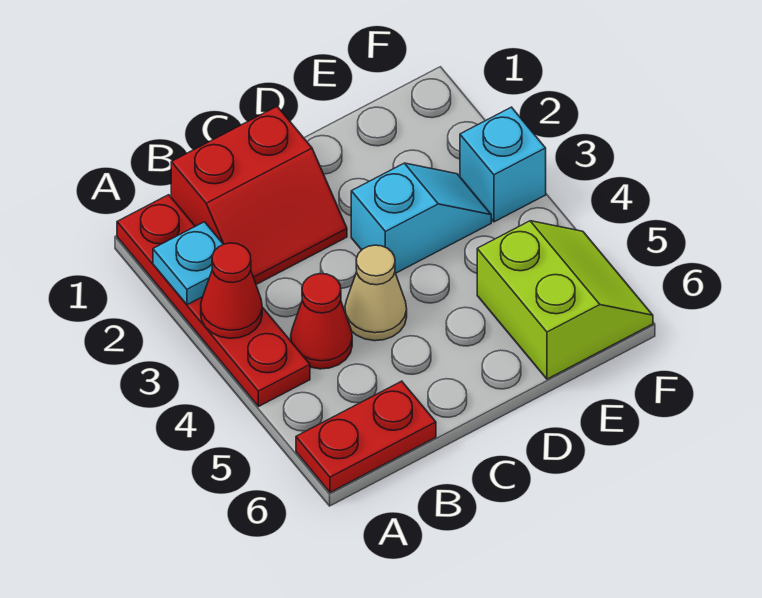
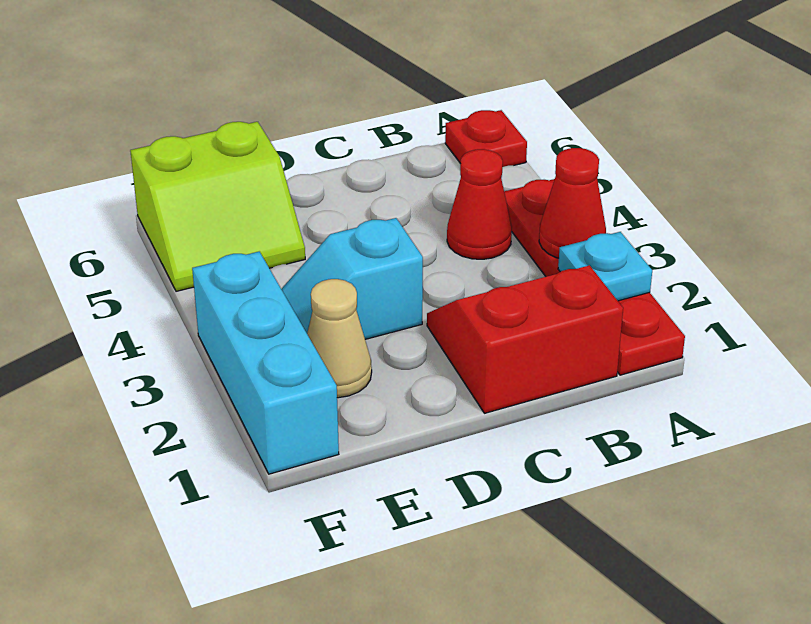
red 1x2 plate [296,381,436,492] -> red 1x1 plate [445,110,527,167]
tan 1x1 cone [345,245,407,341] -> tan 1x1 cone moved to [307,279,372,398]
lime 2x2 slope [477,221,653,379] -> lime 2x2 slope turned to [130,122,305,291]
cyan 1x1 brick [460,107,546,222] -> cyan 1x3 brick [192,252,339,474]

